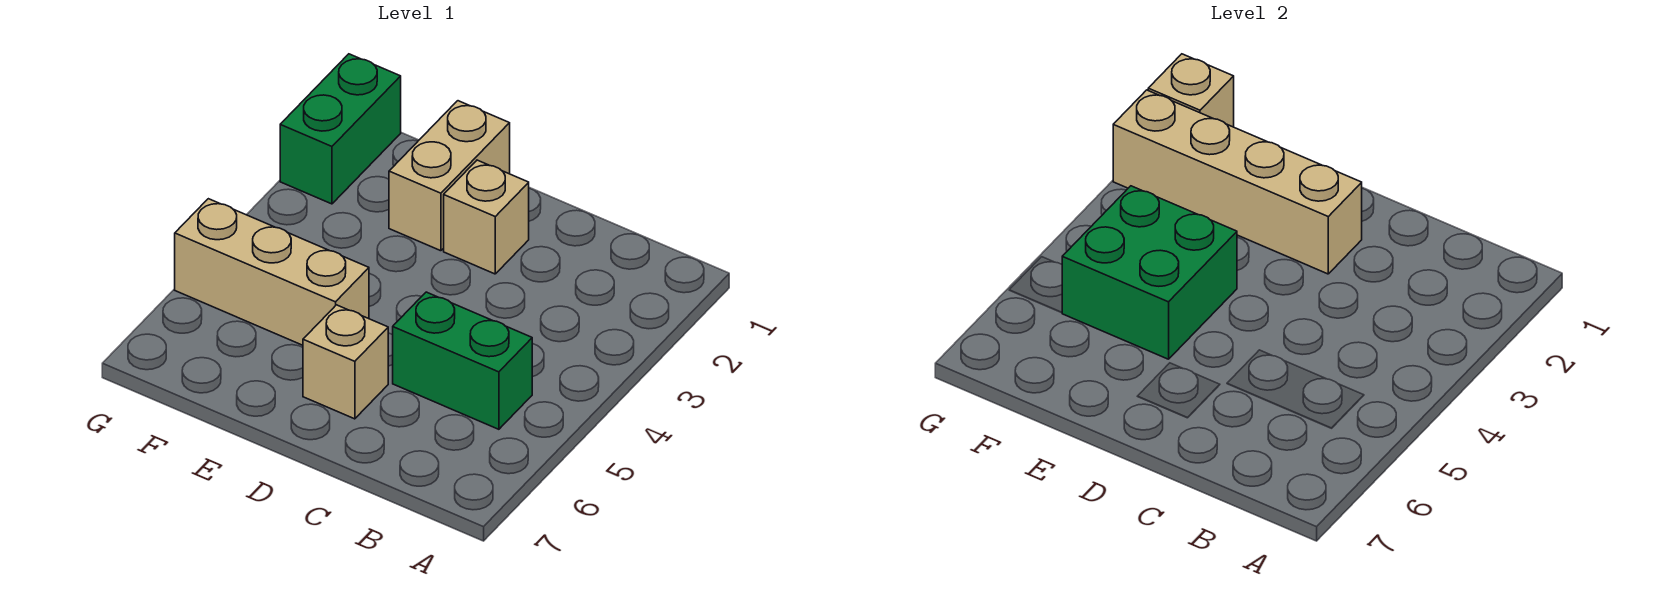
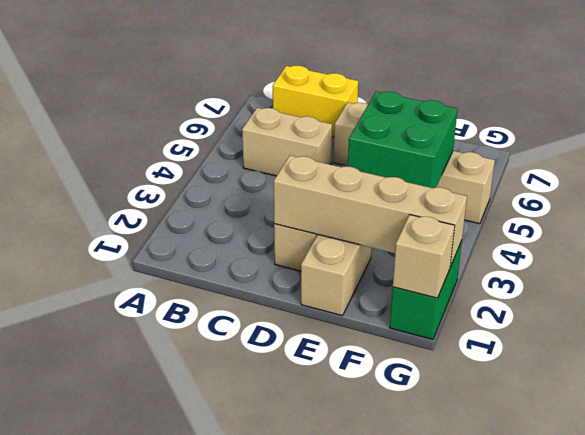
green 1x2 brick [393,292,532,429] -> tan 1x2 brick [242,108,332,176]
none -> yellow 1x2 brick [273,66,358,137]

